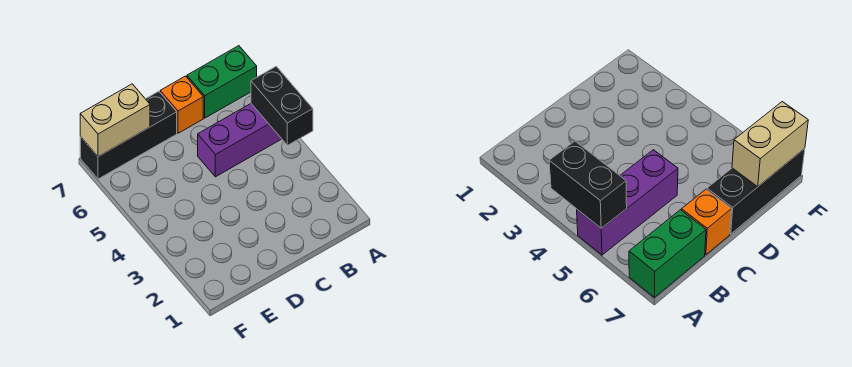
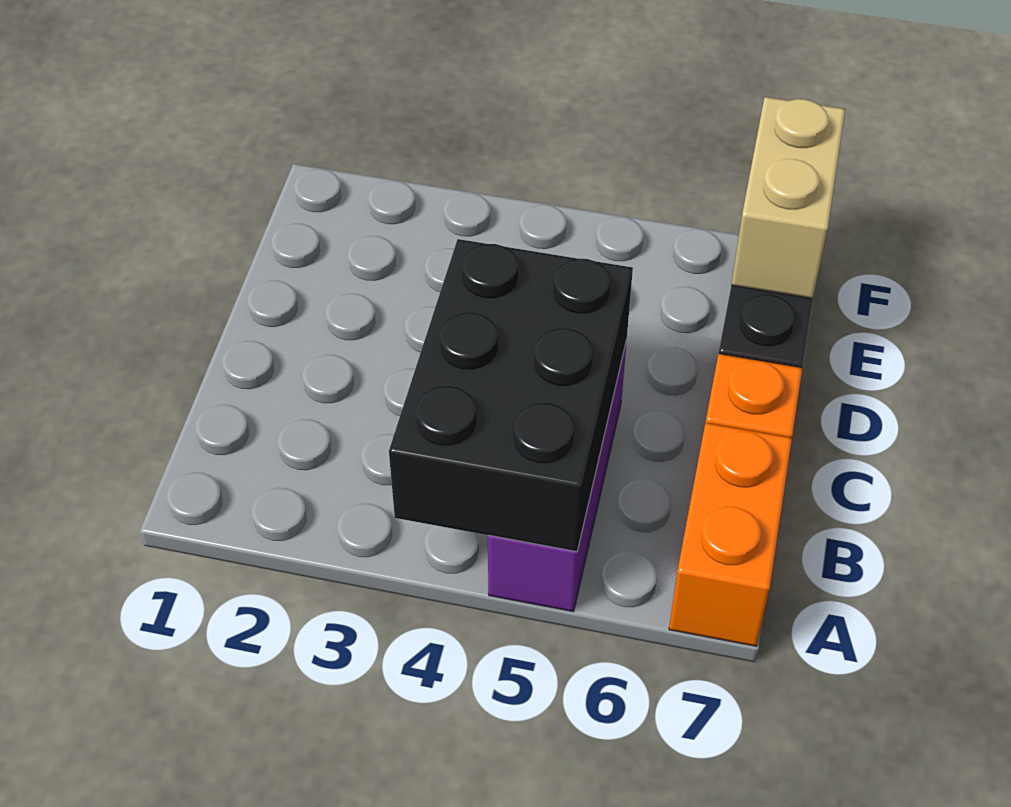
black 1x2 brick [251,66,313,145] -> black 2x3 brick [389,239,633,552]
green 1x2 brick [187,46,257,118] -> orange 1x2 brick [669,423,792,646]

